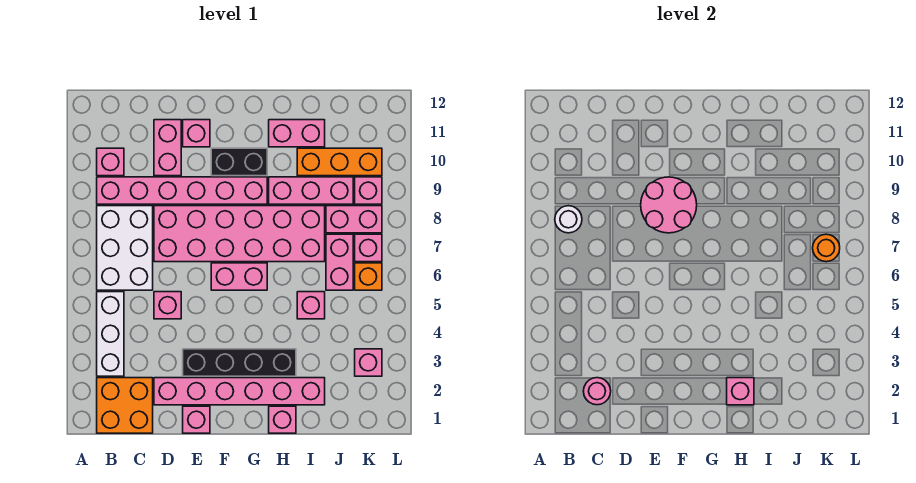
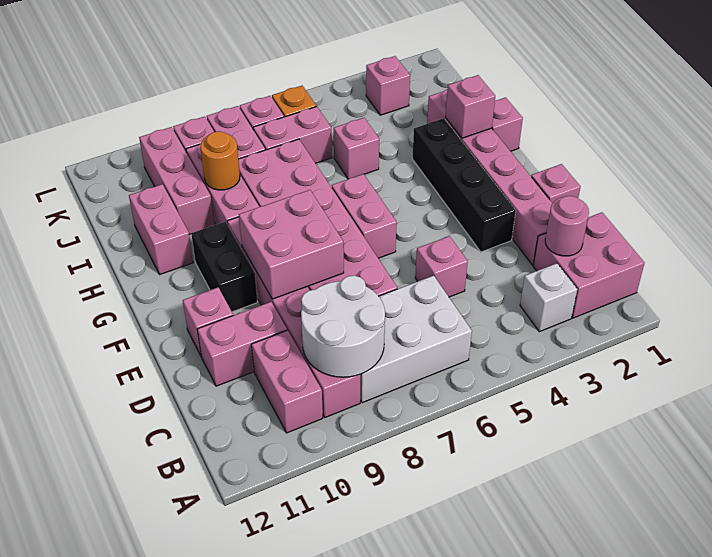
orange 2x2 brick [97,378,153,433] -> pink 2x2 brick [533,212,645,318]
white 1x3 brick [97,292,124,376] -> white 1x1 brick [520,263,577,332]
white 1x1 round brick [555,206,582,233] -> white 2x2 round brick [301,276,385,377]
pink 1x1 brick [97,148,124,176] -> pink 1x2 brick [252,330,323,433]
pink 2x2 round brick [641,177,697,233] -> pink 2x2 brick [239,190,344,299]
orange 1x3 brick [297,148,382,176] -> pink 1x3 brick [139,127,214,234]
orange 1x1 round brick [813,234,840,262] -> orange 1x1 round brick moved to [200,131,240,190]

